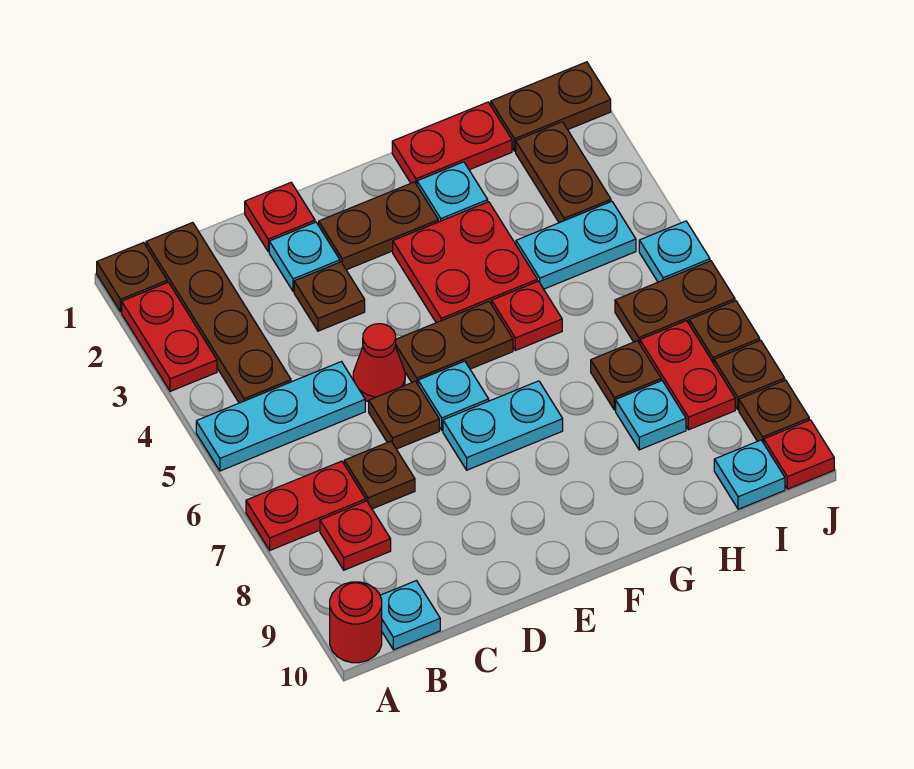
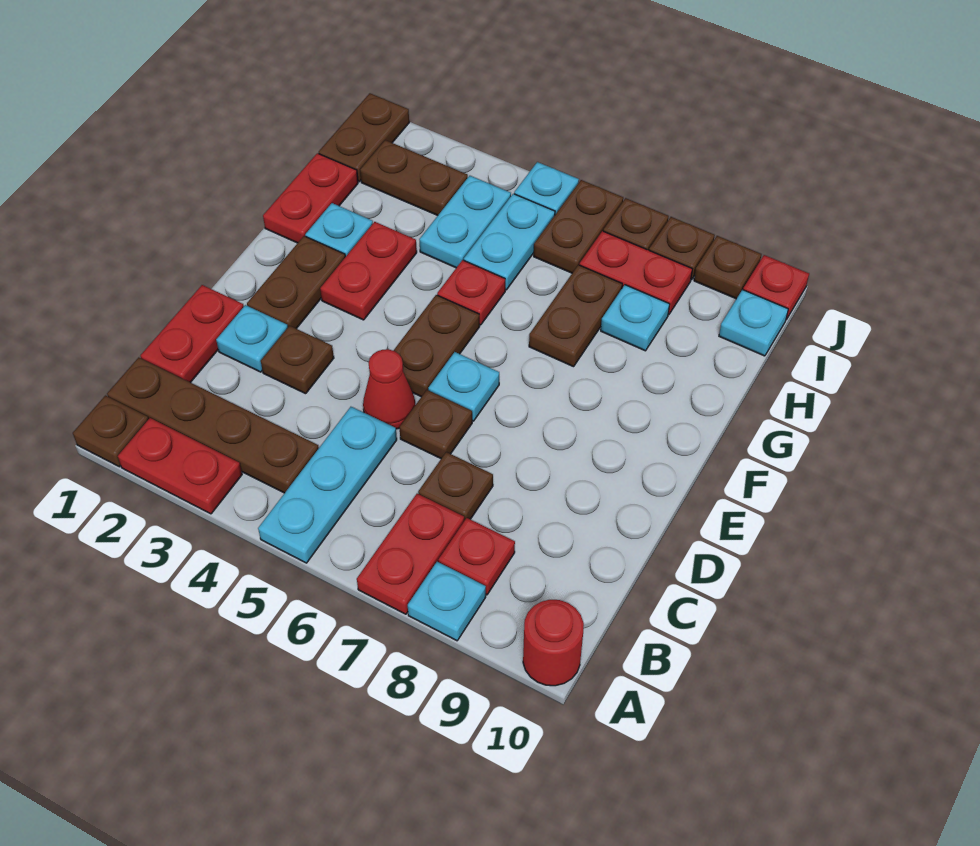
cyan 1x1 plate [380,581,440,650] -> cyan 1x1 plate moved to [408,562,486,641]
red 1x1 plate [245,183,315,252] -> red 1x2 plate [141,285,244,383]
cyan 1x2 plate [443,381,563,470] -> cyan 1x2 plate moved to [464,194,555,290]
red 2x2 plate [393,202,537,323] -> red 1x2 plate [320,222,417,320]
brown 1x1 plate [591,341,661,410] -> brown 1x2 plate [529,265,622,367]

